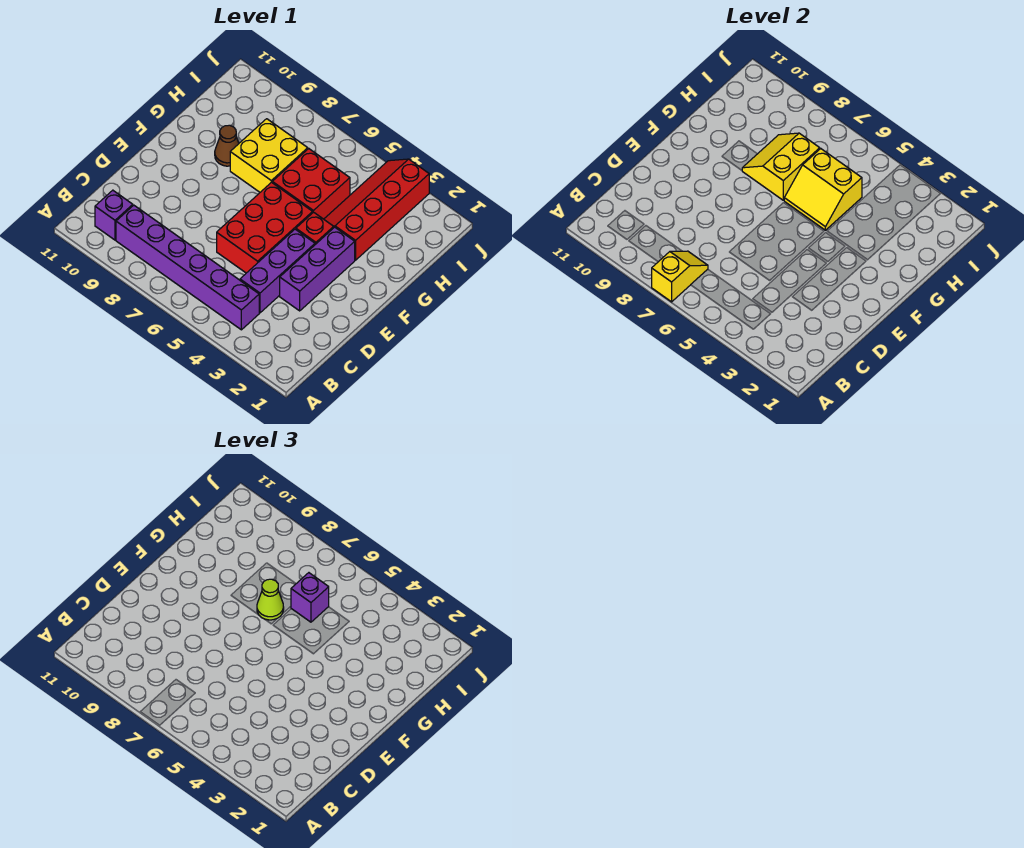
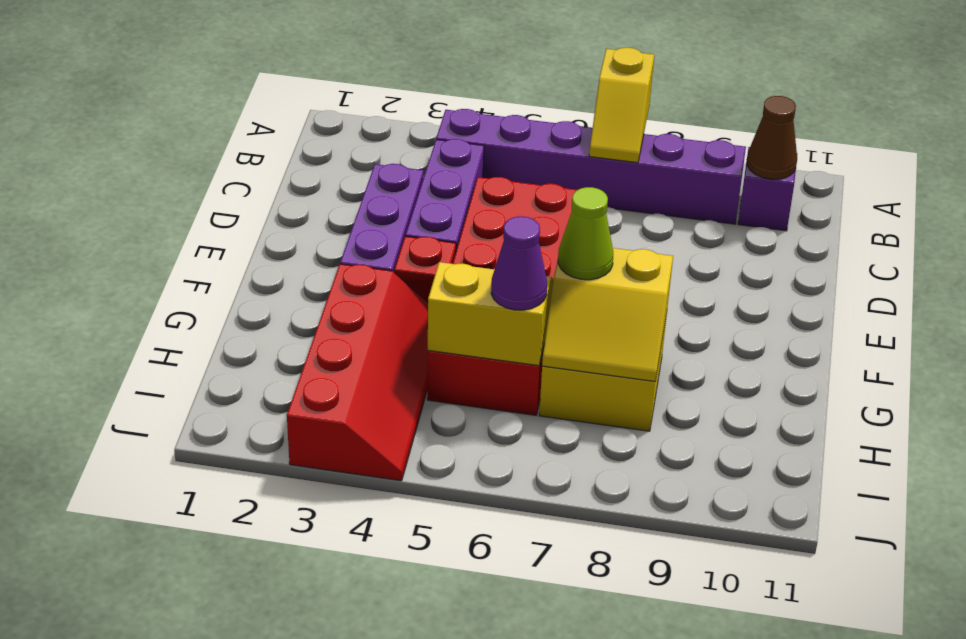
yellow 2x2 slope [742,133,820,200] -> yellow 2x2 slope turned to [542,248,673,381]
brown 1x1 cone [215,125,239,166] -> brown 1x1 cone moved to [747,96,797,179]
purple 1x1 brick [291,573,329,622] -> purple 1x1 cone [491,216,547,310]

